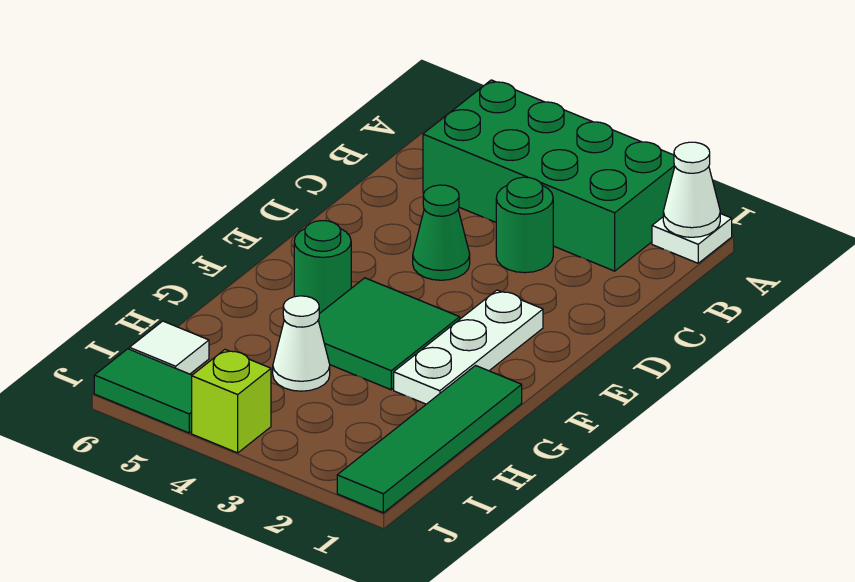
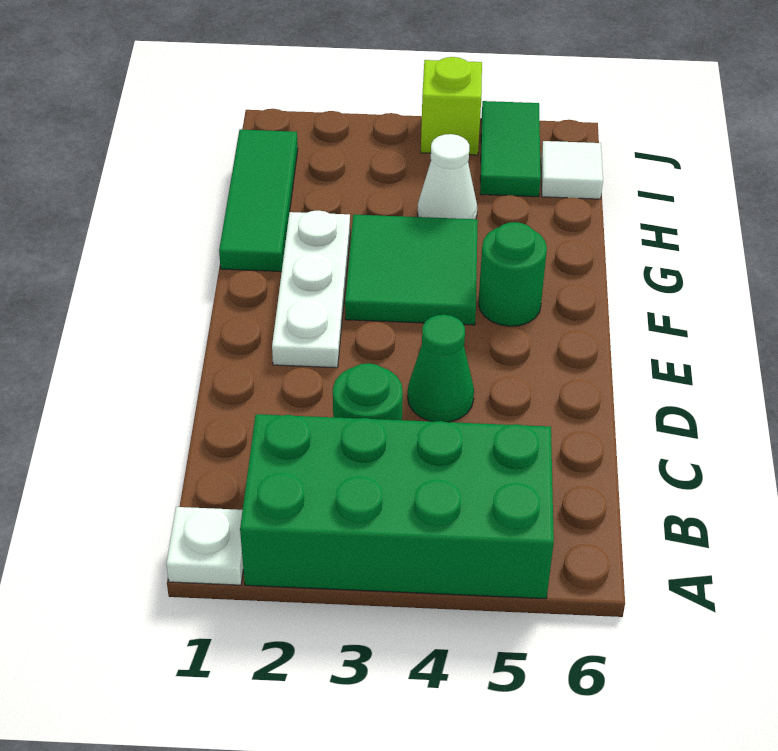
white 1x1 cone [663,142,720,237] -> none
green 1x4 tile [337,366,522,513] -> green 1x3 tile [219,130,298,272]
green 1x2 tile [94,349,192,433] -> green 1x2 tile turned to [480,101,541,197]

